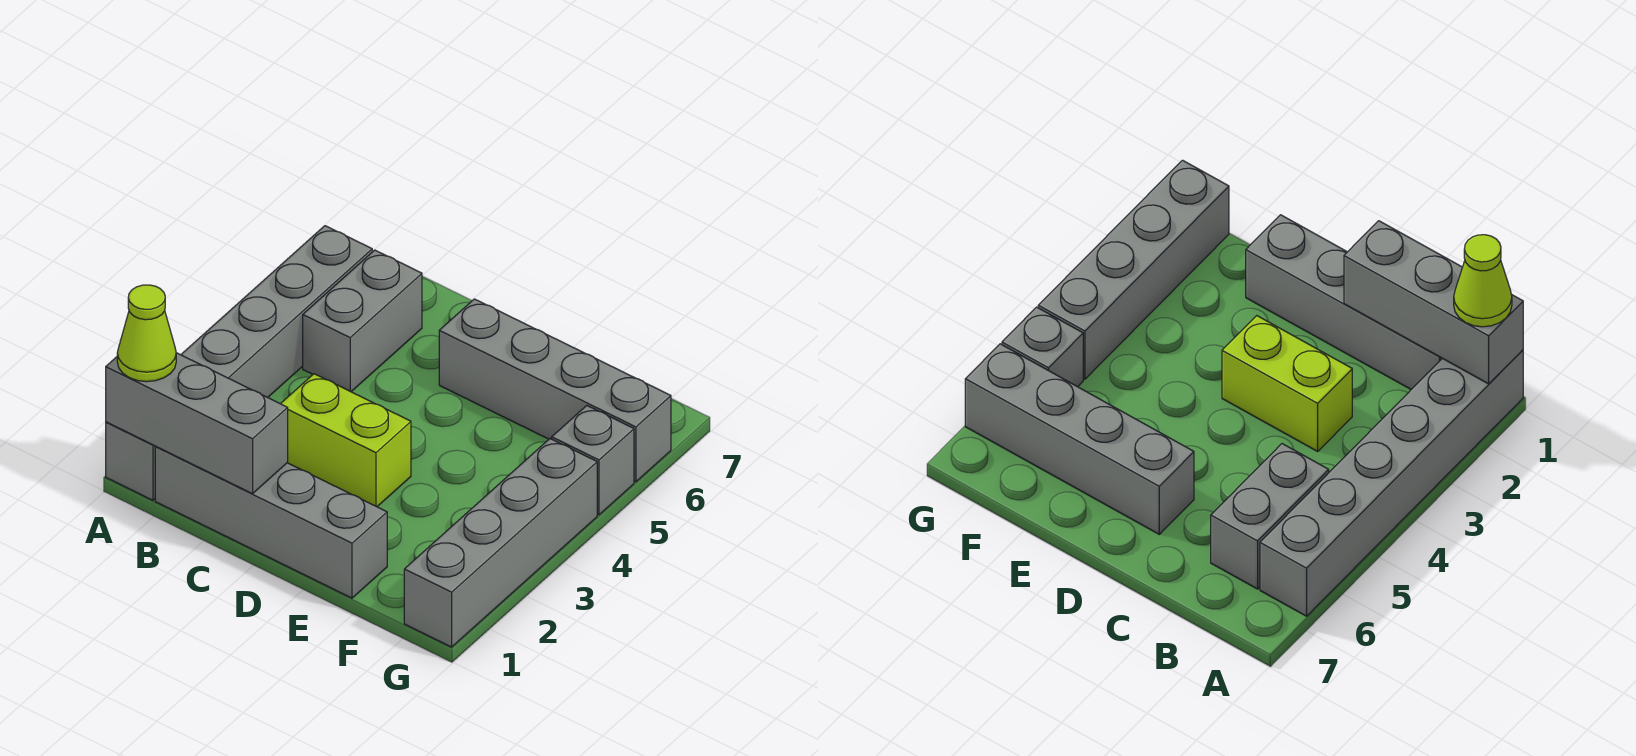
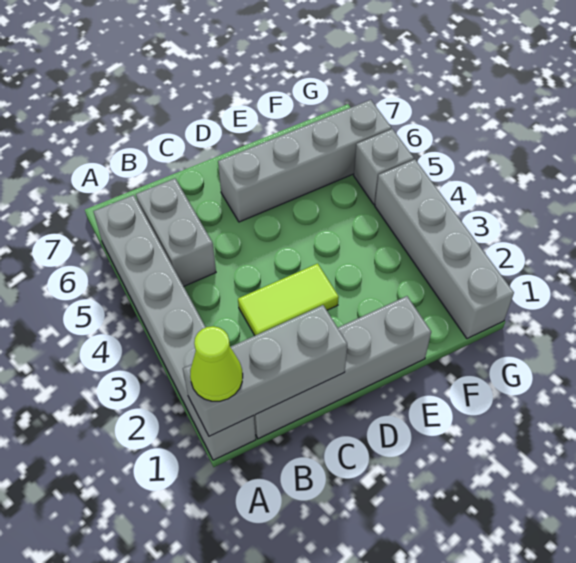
lime 1x2 brick [281,374,411,507] -> lime 1x2 tile [238,263,339,336]

